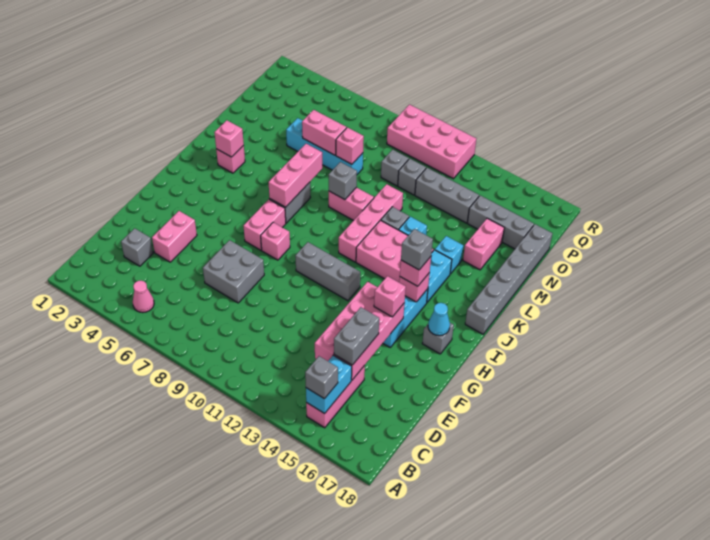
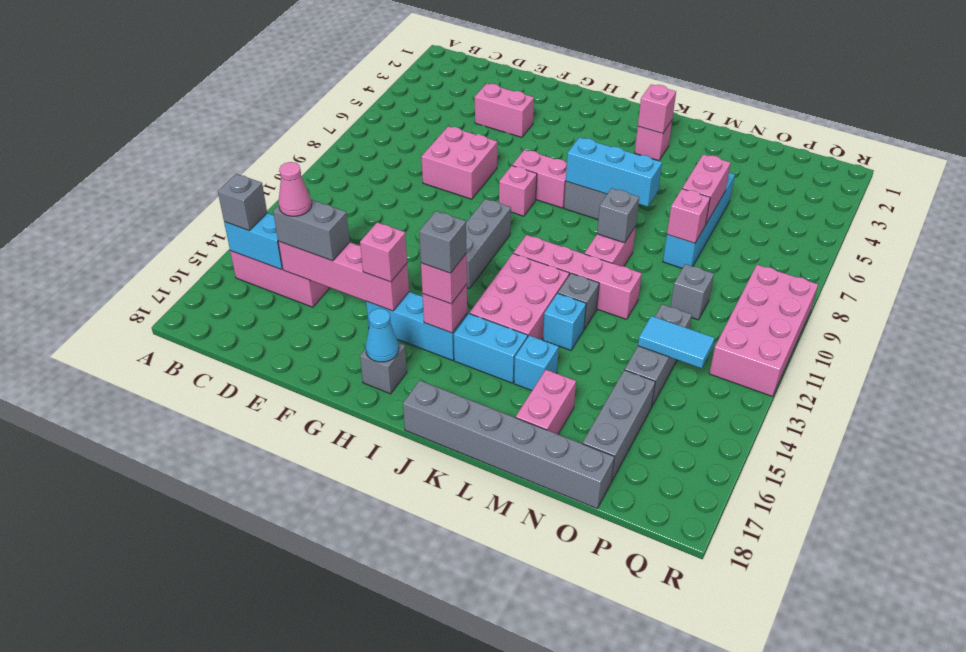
pink 1x1 cone [133,281,154,313] -> pink 1x1 cone moved to [278,162,312,216]
grey 1x1 brick [121,228,153,266] -> none
pink 2x4 brick [315,282,404,380] -> pink 1x4 brick [278,241,409,311]
grey 2x2 brick [203,240,264,303] -> pink 2x2 brick [421,126,497,199]
pink 1x3 brick [268,144,322,207] -> cyan 1x3 brick [566,137,662,207]
pink 1x2 brick [463,218,504,270] -> pink 1x2 brick turned to [516,370,576,434]
grey 1x1 brick [398,159,426,195] -> none
none -> cyan 1x2 tile [638,316,715,368]

